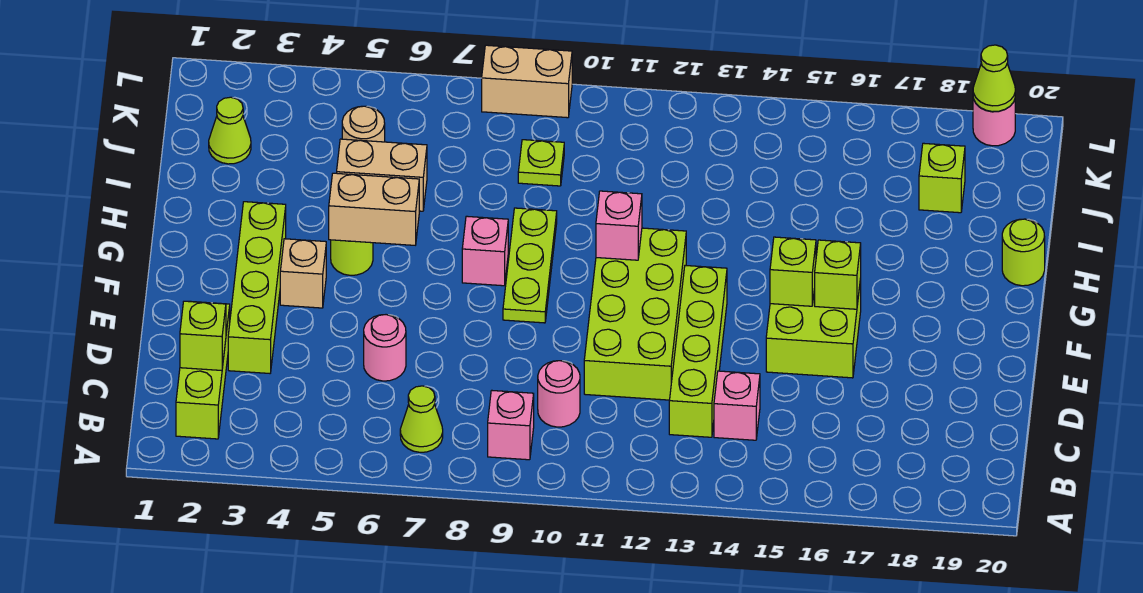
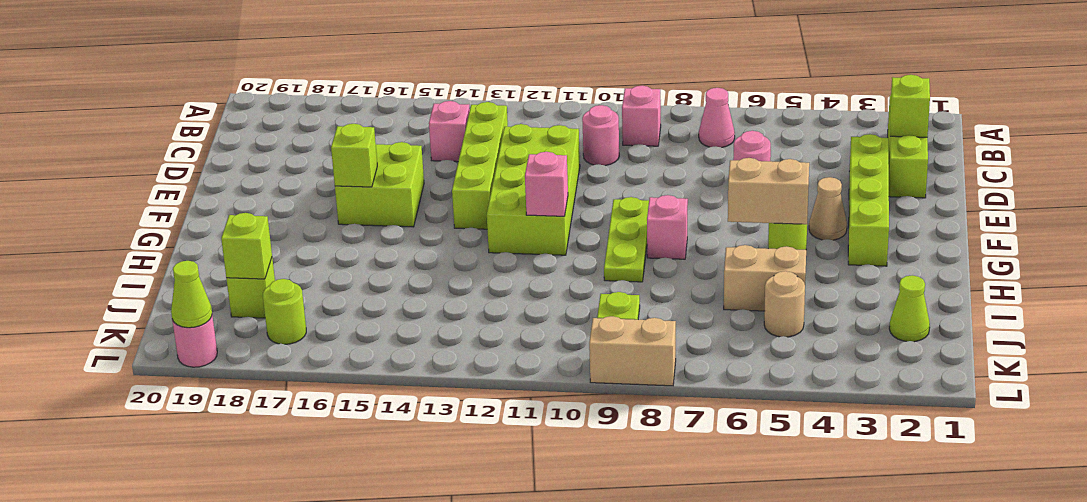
lime 1x1 cone [400,386,443,452] -> pink 1x1 cone [699,88,735,148]
tan 1x1 brick [280,239,326,308] -> tan 1x1 cone [809,177,847,240]
lime 1x1 brick [770,237,816,306] -> lime 1x1 brick moved to [221,213,272,279]
lime 1x1 round brick [1002,219,1045,286] -> lime 1x1 round brick moved to [263,279,306,344]

